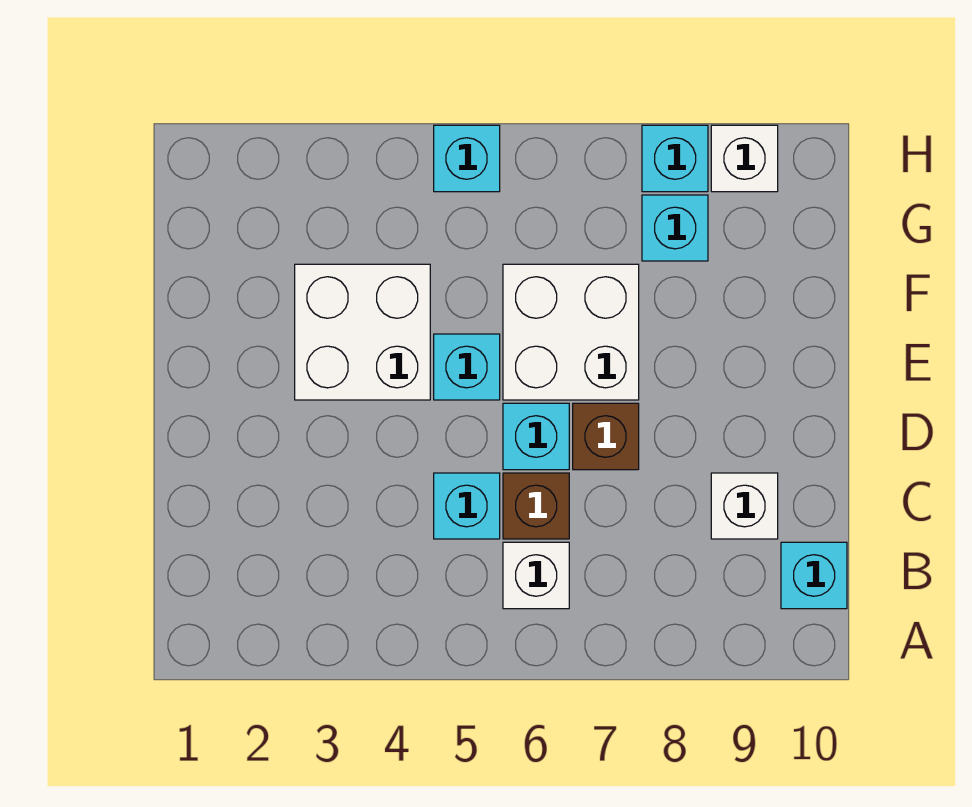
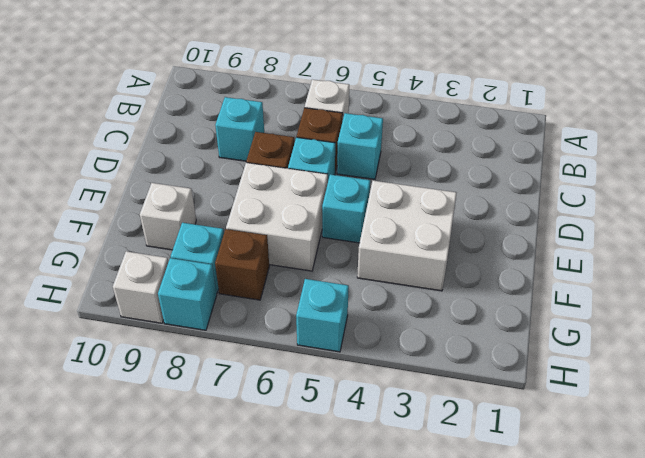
cyan 1x1 brick [781,542,847,609] -> cyan 1x1 brick moved to [215,97,264,161]
white 1x1 brick [711,473,778,539] -> white 1x1 brick moved to [140,183,196,250]
none -> brown 1x1 brick [215,229,269,300]

